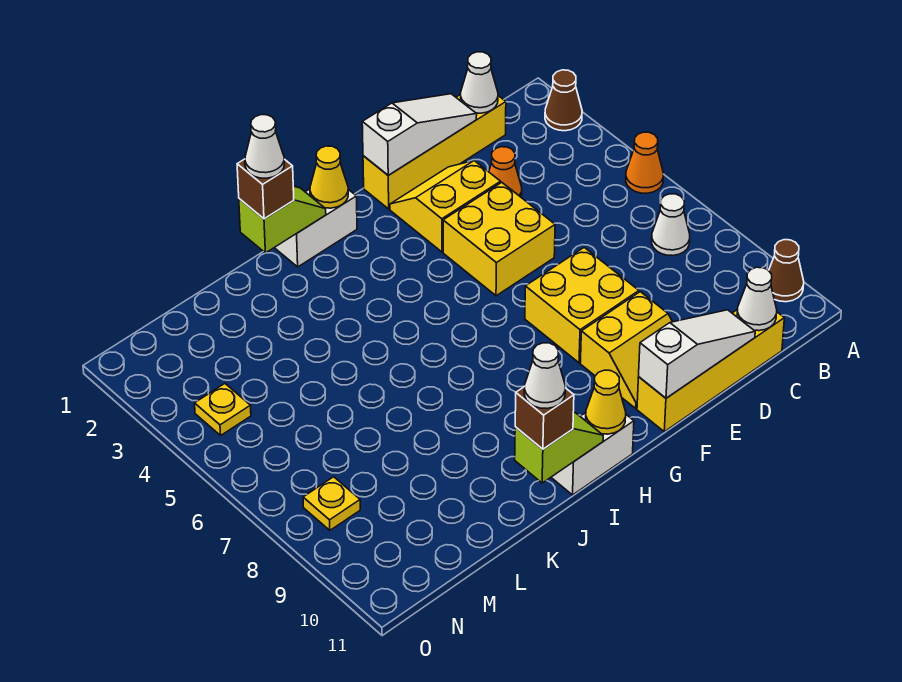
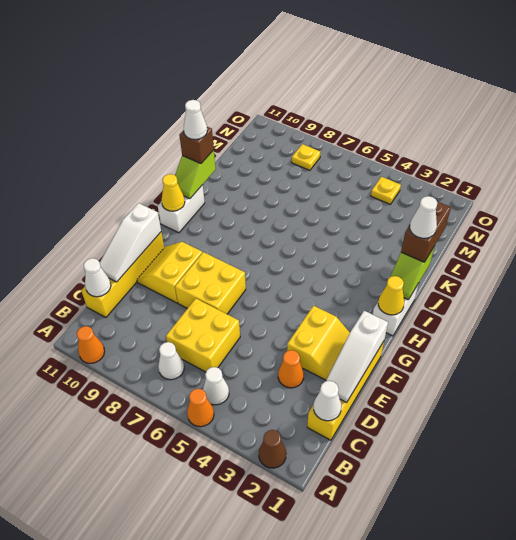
brown 1x1 cone [769,240,804,302] -> orange 1x1 cone [77,326,105,363]
none -> white 1x1 cone [203,367,229,405]
yellow 2x2 brick [443,182,555,296] -> yellow 2x2 brick moved to [166,299,240,372]
brown 1x1 brick [237,159,294,219] -> brown 1x2 brick [401,201,451,262]

